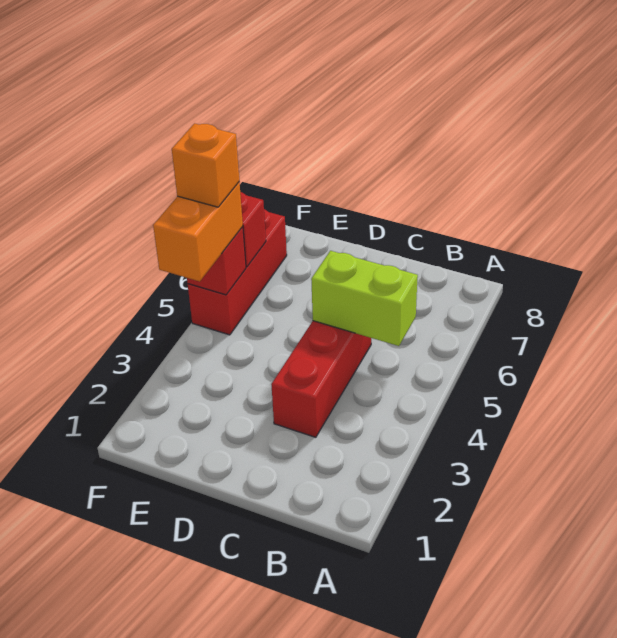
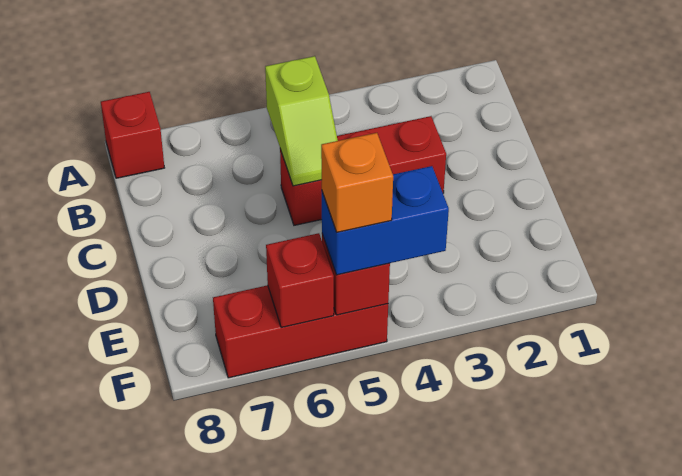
none -> red 1x1 brick [101,92,164,178]
lime 1x2 brick [311,251,418,346] -> lime 1x2 slope [265,56,338,186]
orange 1x2 brick [153,182,243,282] -> blue 1x2 brick [322,166,449,275]

